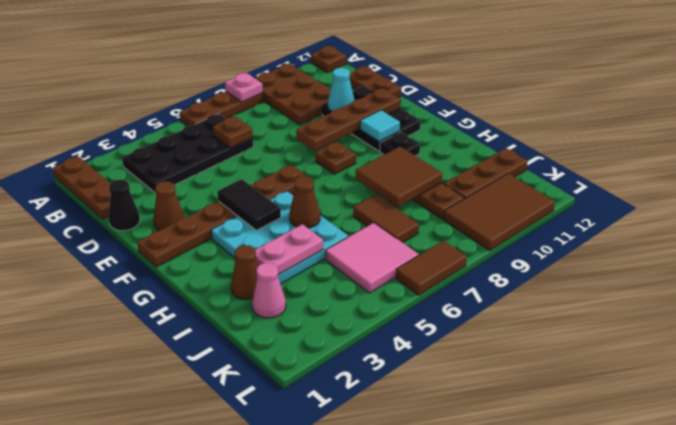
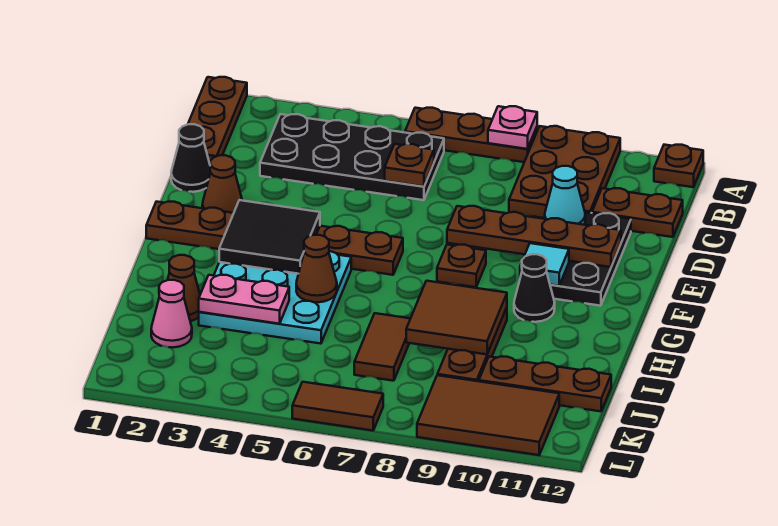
brown 1x2 plate [350,67,401,98] -> brown 1x2 plate turned to [592,188,683,237]
black 1x2 tile [217,179,281,230] -> black 2x2 tile [219,200,320,274]
black 1x1 plate [380,132,420,156] -> black 1x1 cone [514,254,555,322]
pink 2x2 tile [325,223,419,293] -> none

